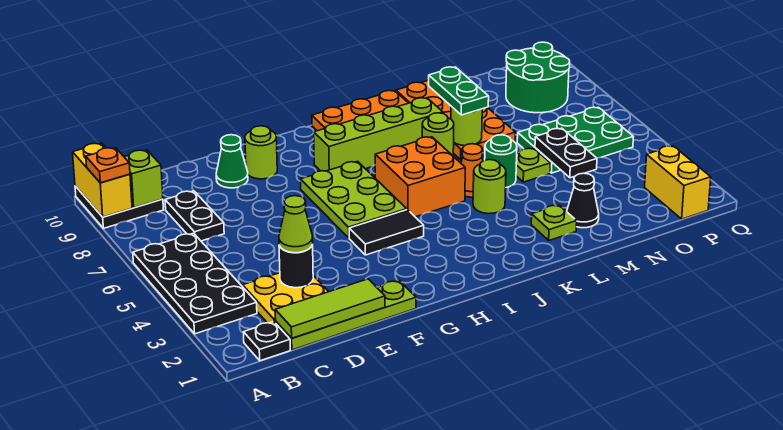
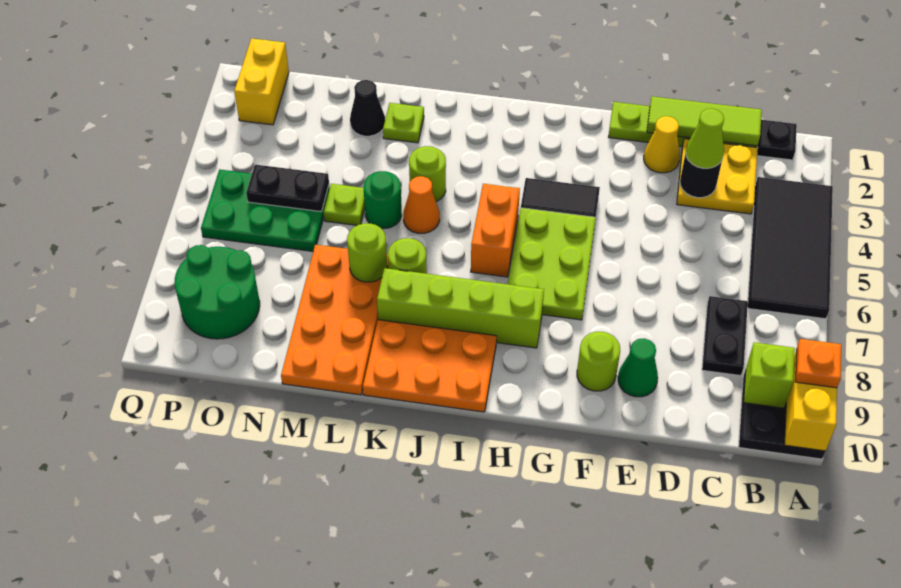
black 2x4 plate [133,233,257,334] -> black 2x4 tile [747,177,833,319]
none -> yellow 1x1 cone [644,116,680,173]
orange 2x2 brick [375,137,465,217] -> orange 1x2 brick [471,184,520,277]
green 1x2 plate [429,67,489,115] -> none
black 1x2 plate [535,128,597,178] -> black 1x2 plate turned to [246,165,329,212]

